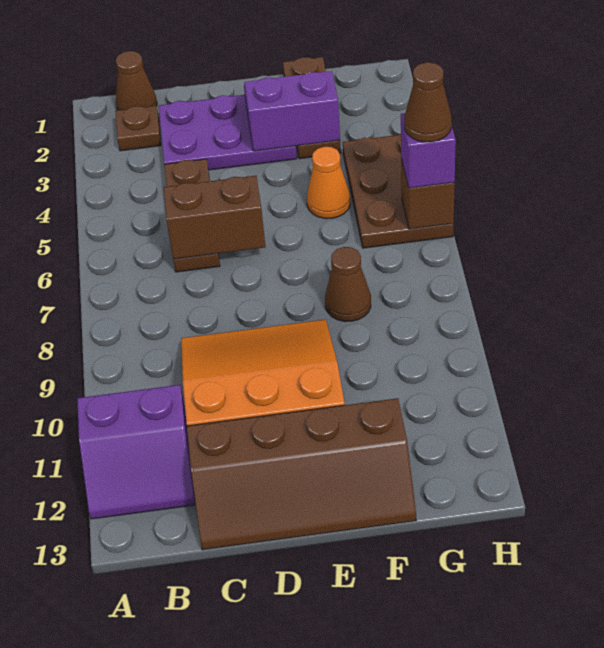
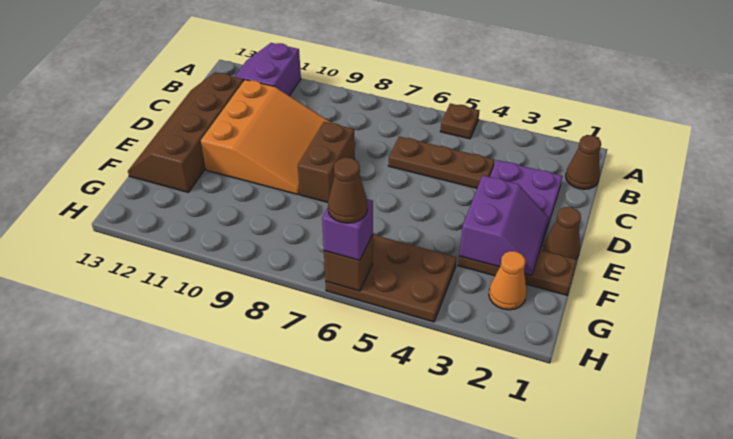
brown 1x1 plate [115,106,161,151] -> brown 1x1 plate moved to [440,104,480,139]
brown 1x2 brick [163,176,265,259] -> brown 1x2 brick moved to [298,122,355,202]
orange 1x1 cone [307,147,350,219] -> orange 1x1 cone moved to [489,251,527,310]
brown 1x1 cone [325,247,371,322] -> brown 1x1 cone moved to [543,207,581,259]

